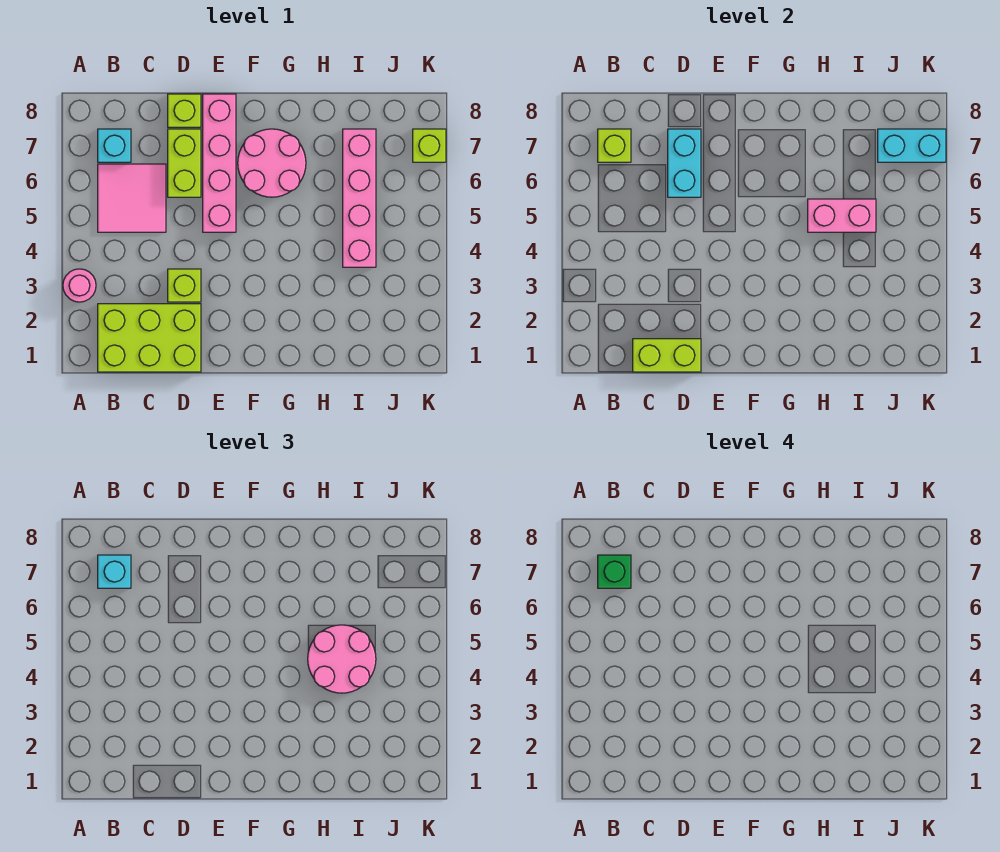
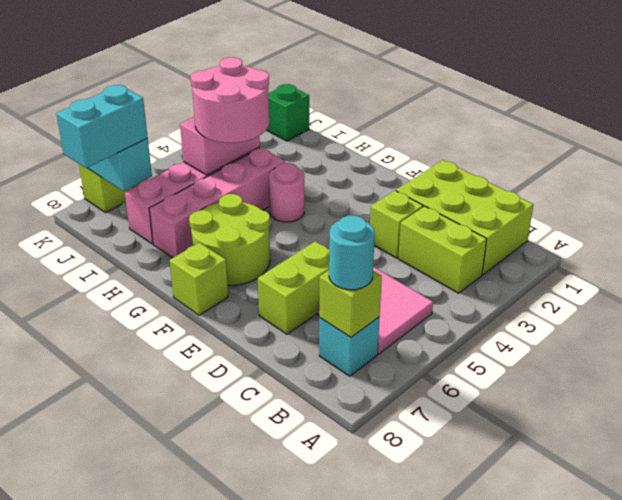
pink 1x1 round brick [63,269,96,302] -> pink 1x1 round brick moved to [269,163,304,222]
cyan 1x1 brick [98,555,131,588] -> cyan 1x1 round brick [329,216,375,290]
green 1x1 brick [598,555,631,588] -> green 1x1 brick moved to [267,84,309,141]
lime 1x2 brick [633,339,701,372] -> lime 1x2 brick moved to [398,206,487,293]
cyan 1x2 brick [668,129,701,197] -> cyan 1x2 brick moved to [56,85,148,168]
lime 1x1 brick [168,94,201,127] -> lime 1x1 brick moved to [170,243,228,315]
pink 1x4 brick [203,94,236,232] -> pink 1x4 brick moved to [149,148,285,258]
pink 2x2 round brick [238,129,306,197] -> lime 2x2 round brick [189,194,270,285]
pink 1x2 brick [808,199,876,232] -> pink 1x2 brick turned to [180,117,260,175]

